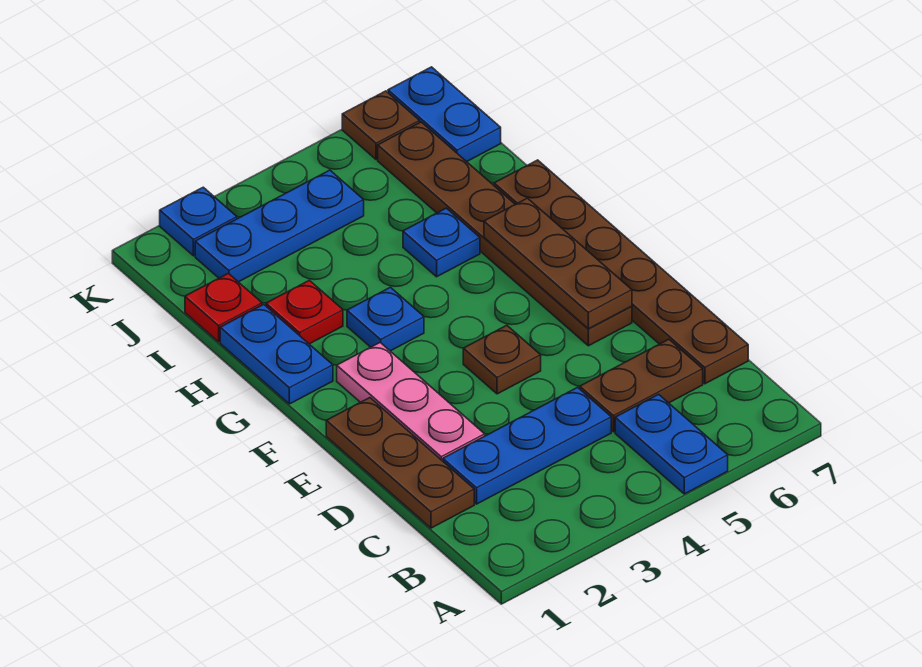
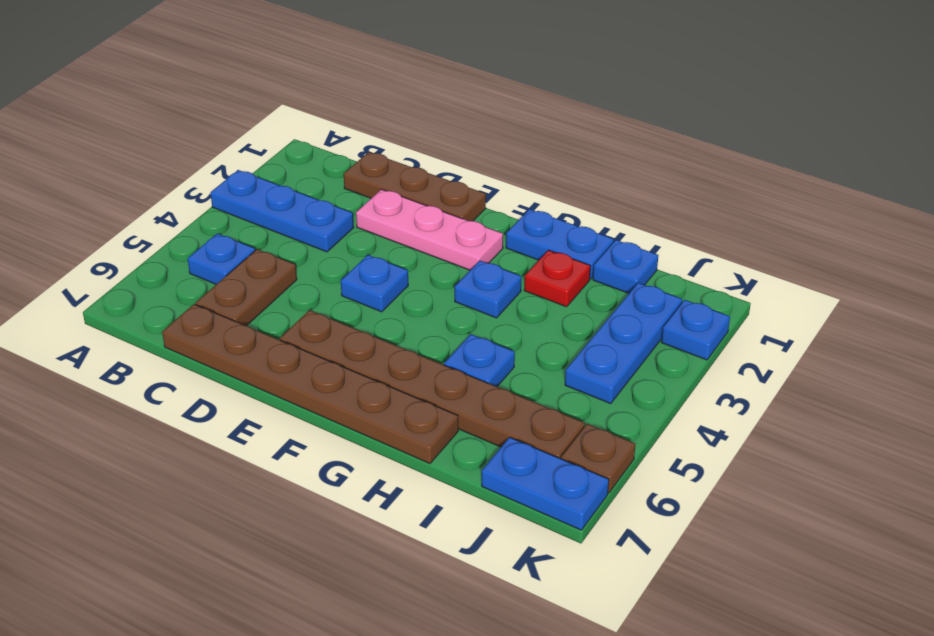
blue 1x2 plate [615,394,728,494] -> blue 1x1 plate [188,234,255,284]
blue 1x3 plate [443,387,611,504] -> blue 1x3 plate turned to [210,170,354,252]
brown 1x1 plate [463,325,541,394] -> blue 1x1 plate [341,255,408,312]
brown 1x3 plate [484,198,632,329] -> none
red 1x1 plate [185,273,262,342] -> blue 1x1 plate [593,240,658,293]

